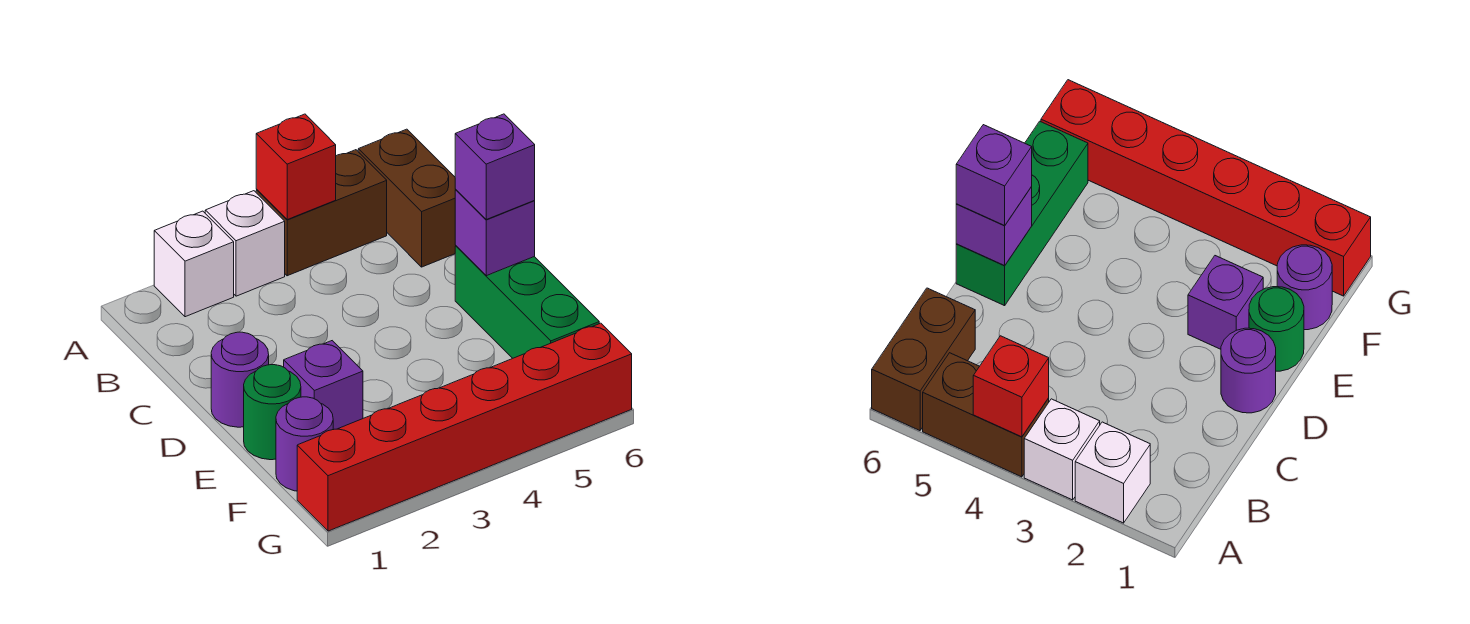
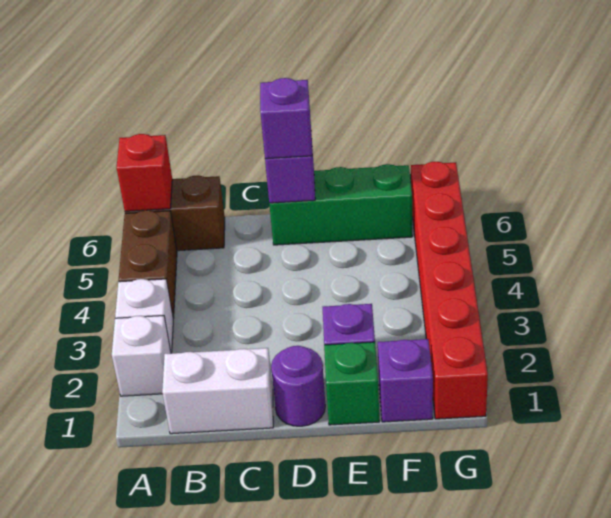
red 1x1 brick [256,114,336,220] -> red 1x1 brick moved to [117,134,172,211]
none -> white 1x2 brick [162,348,273,434]
green 1x1 round brick [244,365,301,460] -> green 1x1 brick [324,342,379,425]
purple 1x1 round brick [276,397,333,491] -> purple 1x1 brick [378,339,433,422]

